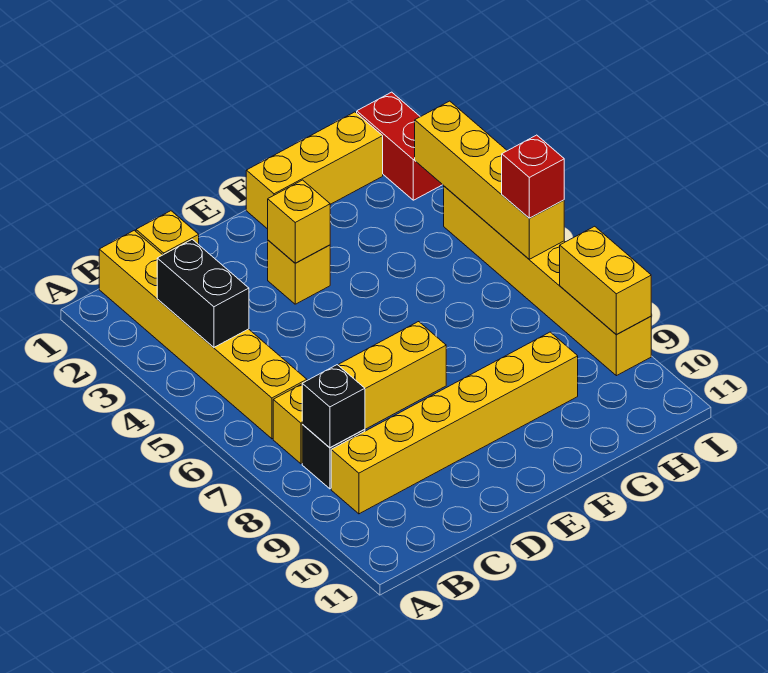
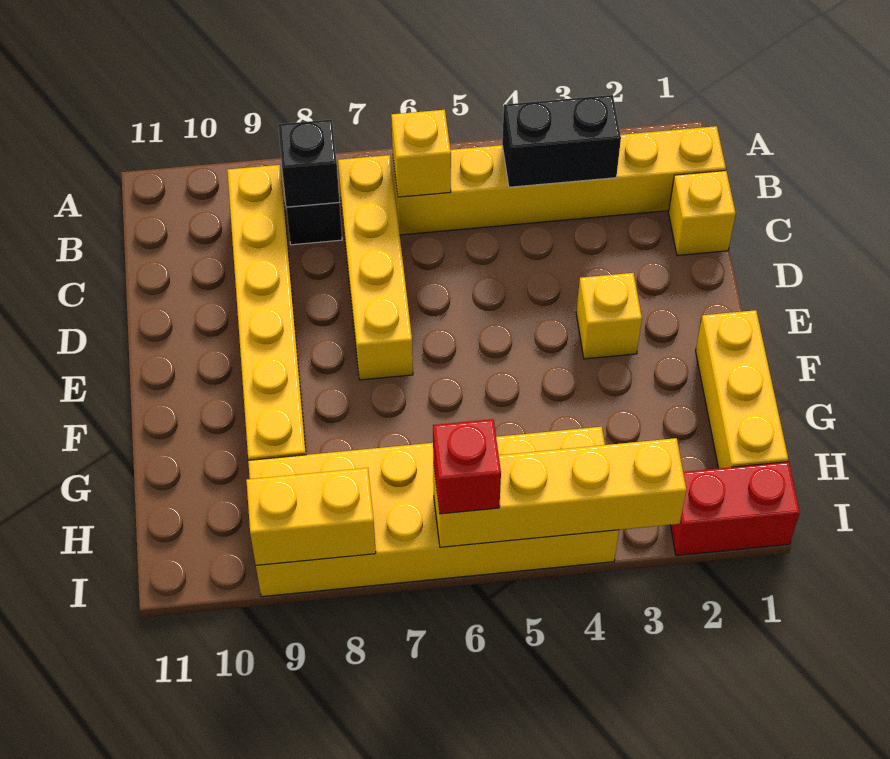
yellow 1x1 brick [268,180,330,263] -> yellow 1x1 brick moved to [391,110,451,197]
yellow 1x6 brick [444,186,651,376] -> yellow 2x6 brick [248,427,619,597]

